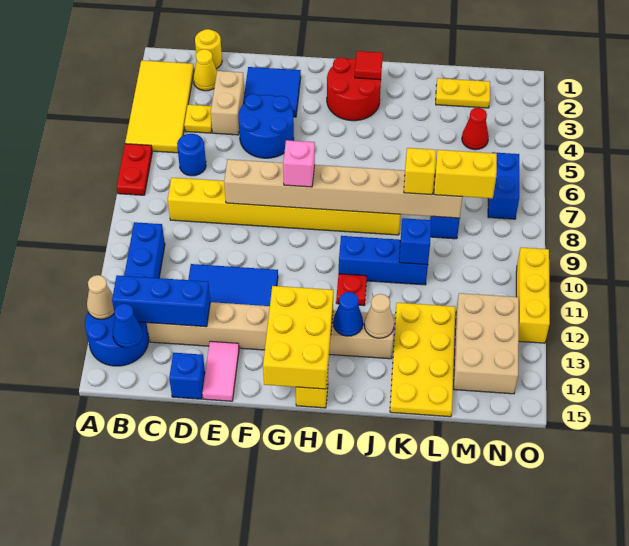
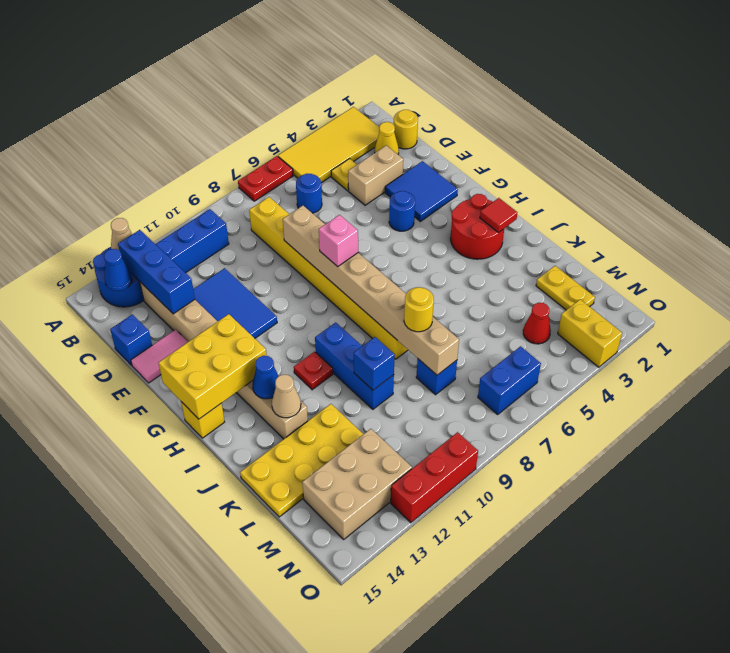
blue 2x2 round brick [238,94,294,158] -> blue 1x1 round brick [389,191,415,231]
yellow 1x1 brick [404,148,436,195] -> yellow 1x1 round brick [404,287,434,332]
yellow 1x2 brick [434,150,497,198] -> yellow 1x2 brick moved to [558,300,622,367]
yellow 1x3 brick [516,248,550,343] -> red 1x3 brick [391,432,478,523]

